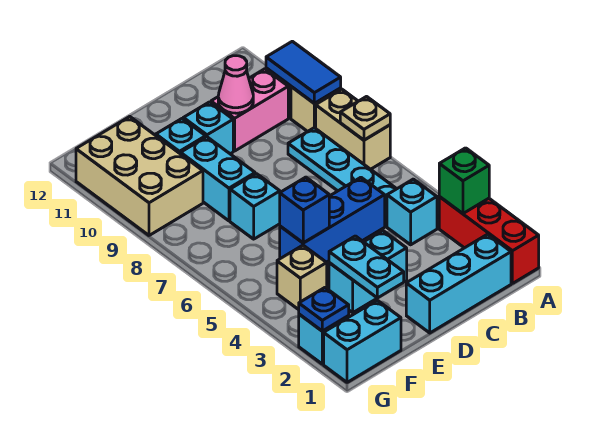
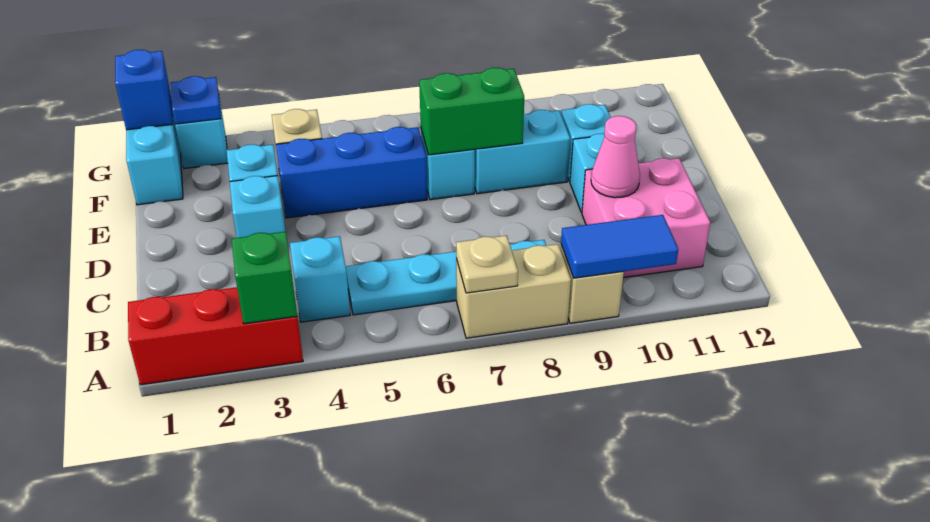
cyan 1x3 brick [406,234,511,333] -> none
pink 1x2 brick [211,69,288,151] -> pink 2x2 brick [582,158,710,278]
blue 1x3 brick [280,177,385,262] -> blue 1x3 brick turned to [276,127,427,218]
cyan 1x2 plate [329,236,404,298] -> none
blue 1x1 brick [280,177,329,243] -> blue 1x1 brick moved to [115,50,173,130]
none -> green 1x2 brick [419,68,524,155]
tan 2x3 brick [76,117,203,235] -> none

